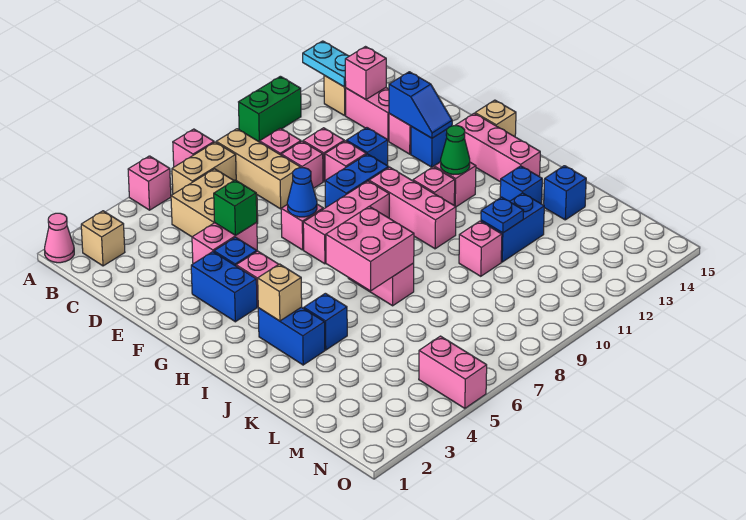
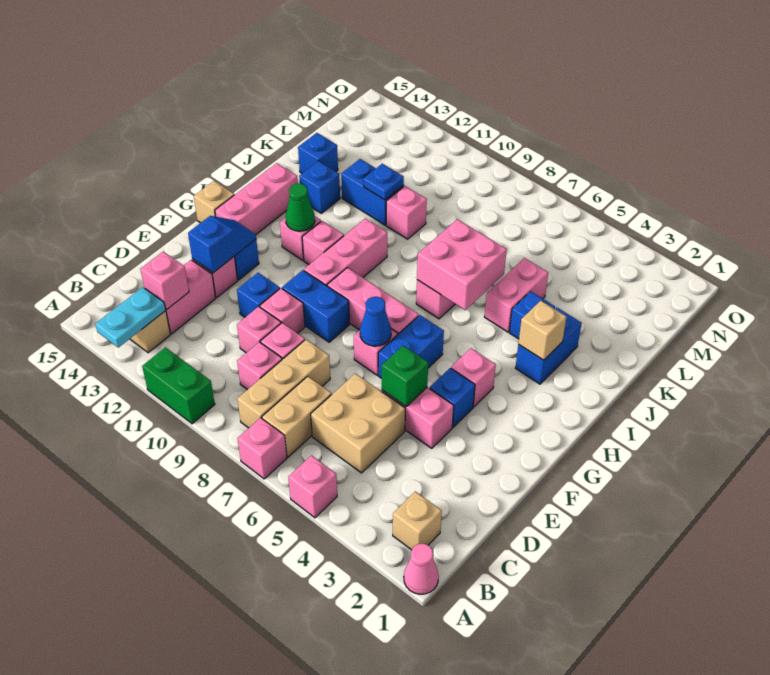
tan 1x2 brick [172,142,236,194] -> tan 1x2 brick turned to [262,376,332,457]
blue 1x2 brick [191,252,257,322] -> blue 1x2 brick moved to [378,315,444,378]
pink 1x2 brick [419,336,487,408] -> pink 1x2 brick moved to [485,258,548,332]

